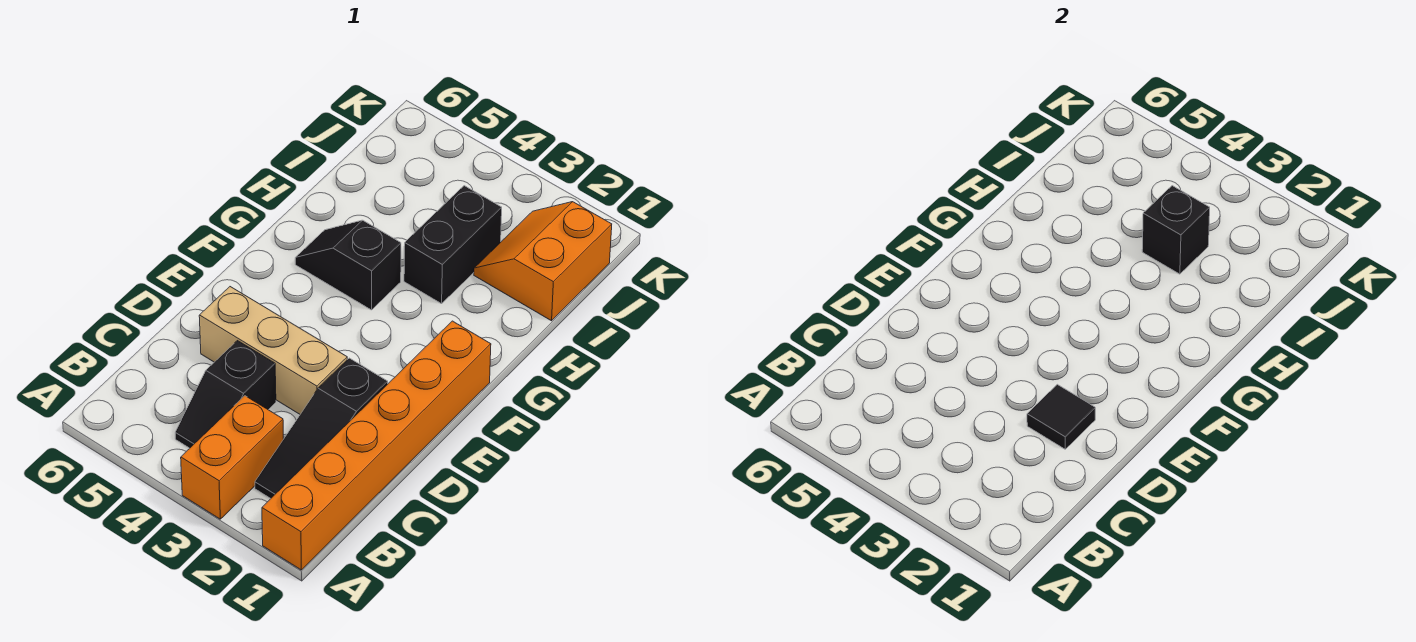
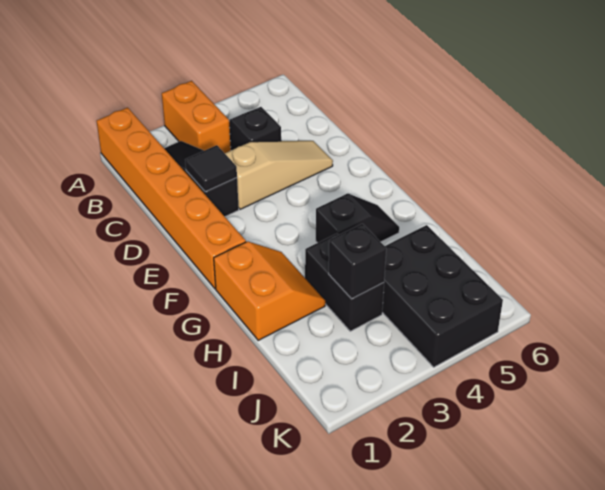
tan 1x3 brick [199,287,347,414] -> tan 1x3 slope [225,141,333,209]
orange 2x2 slope [474,202,612,321] -> orange 2x2 slope moved to [214,241,325,340]
none -> black 2x3 brick [382,225,503,367]

